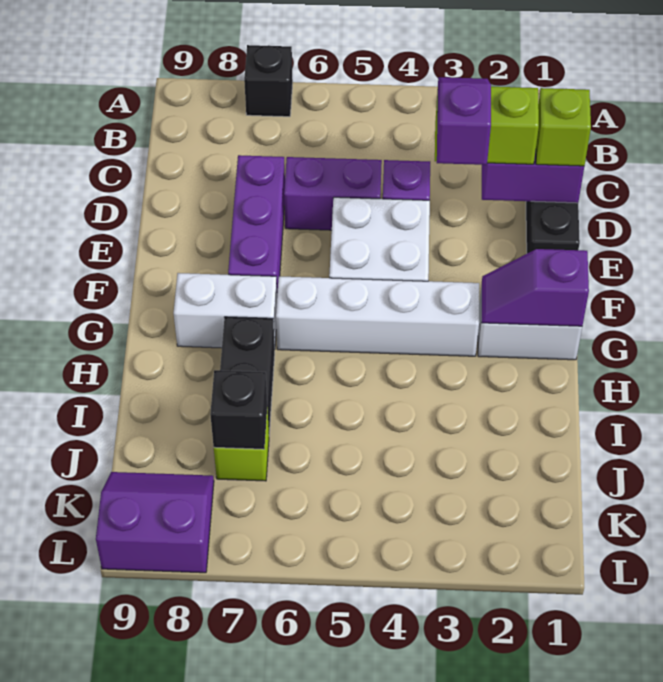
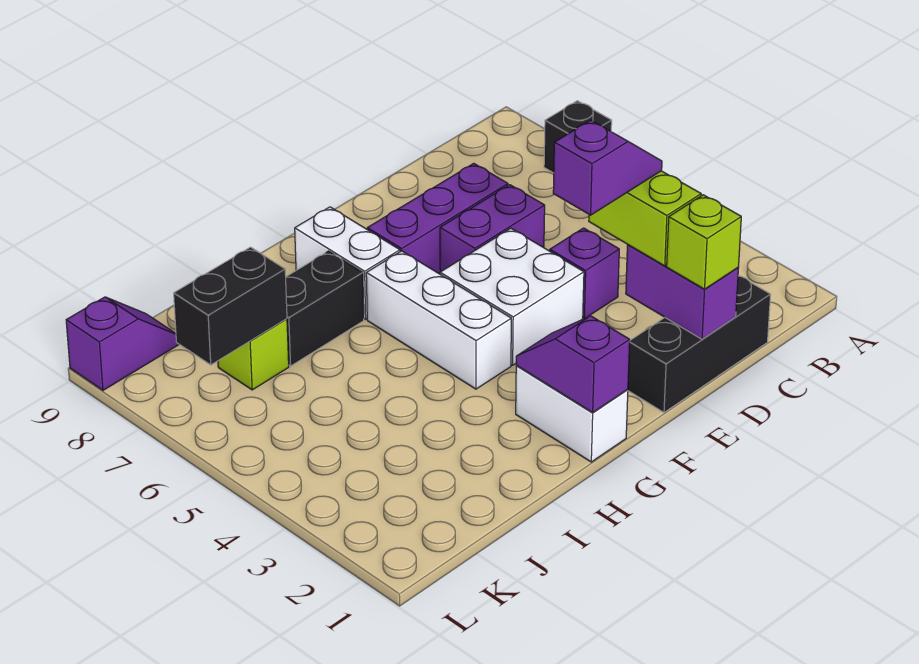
purple 1x2 brick [284,157,382,230] -> purple 1x2 brick turned to [440,185,545,272]
white 1x4 brick [276,276,479,356] -> white 1x3 brick [366,251,511,389]
black 1x1 brick [210,370,267,449] -> black 1x2 brick [174,247,287,365]
purple 2x2 slope [96,472,214,573] -> purple 1x2 slope [66,297,179,390]

